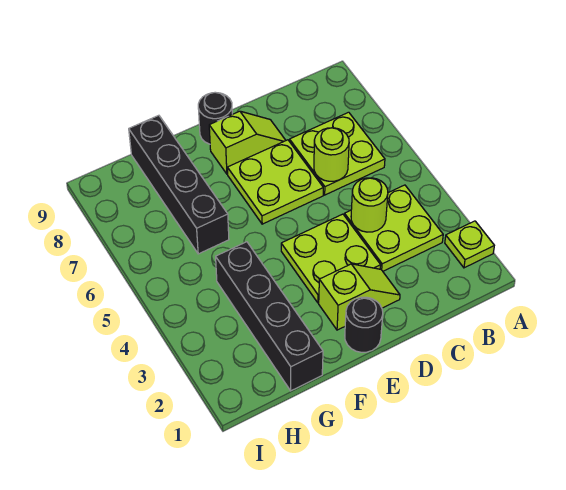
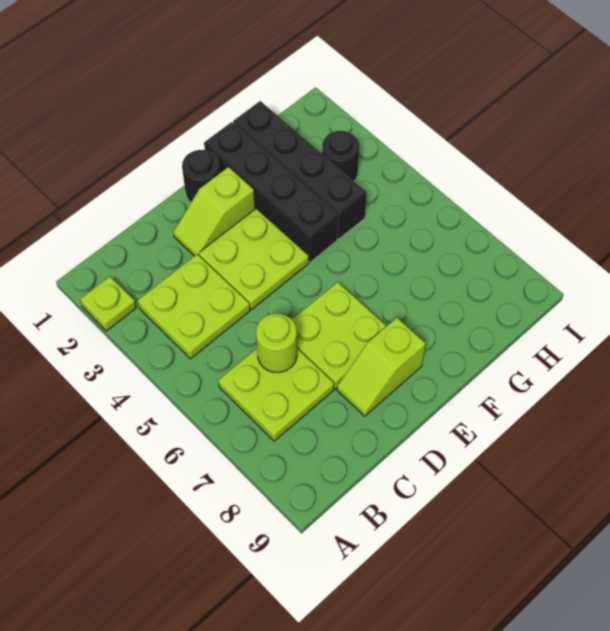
lime 1x1 round brick [351,178,388,232] -> none
black 1x1 round brick [198,92,232,144] -> black 1x1 round brick moved to [322,131,359,181]
black 1x4 brick [129,115,229,254] -> black 1x4 brick moved to [204,122,338,262]

